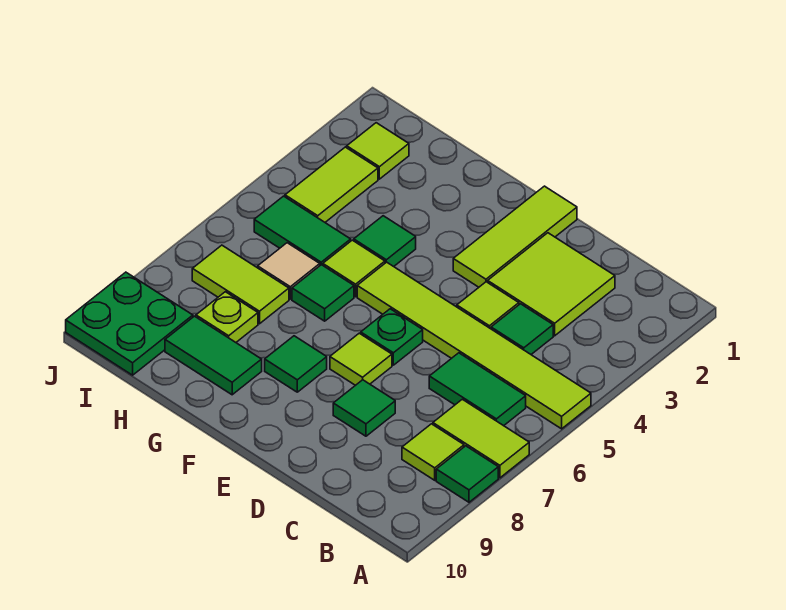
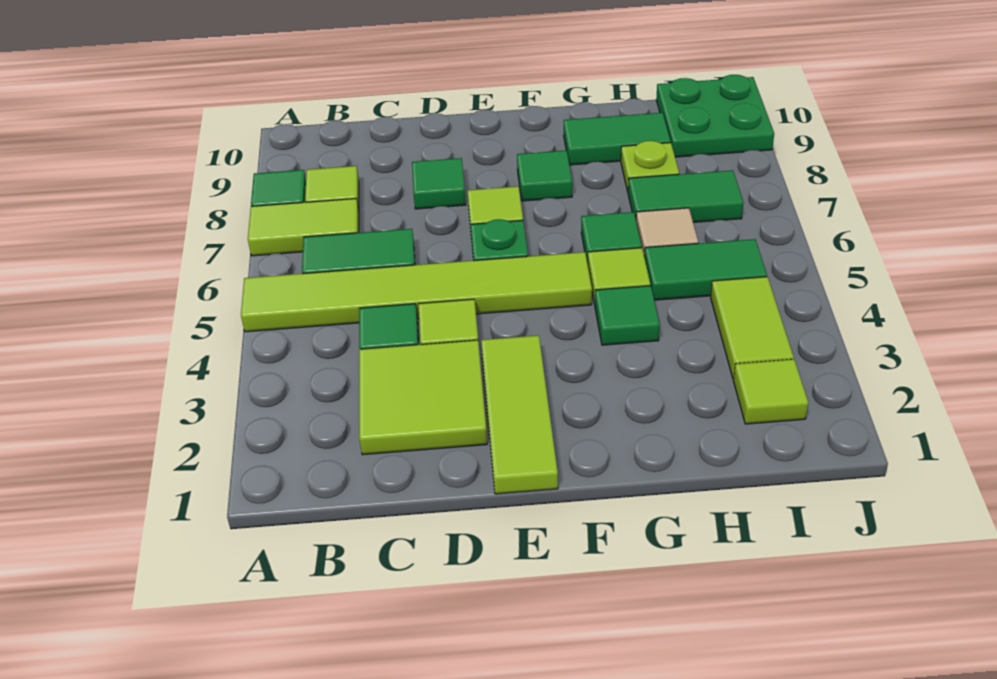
lime 1x2 tile [192,245,289,324] -> green 1x2 tile [628,170,744,222]

